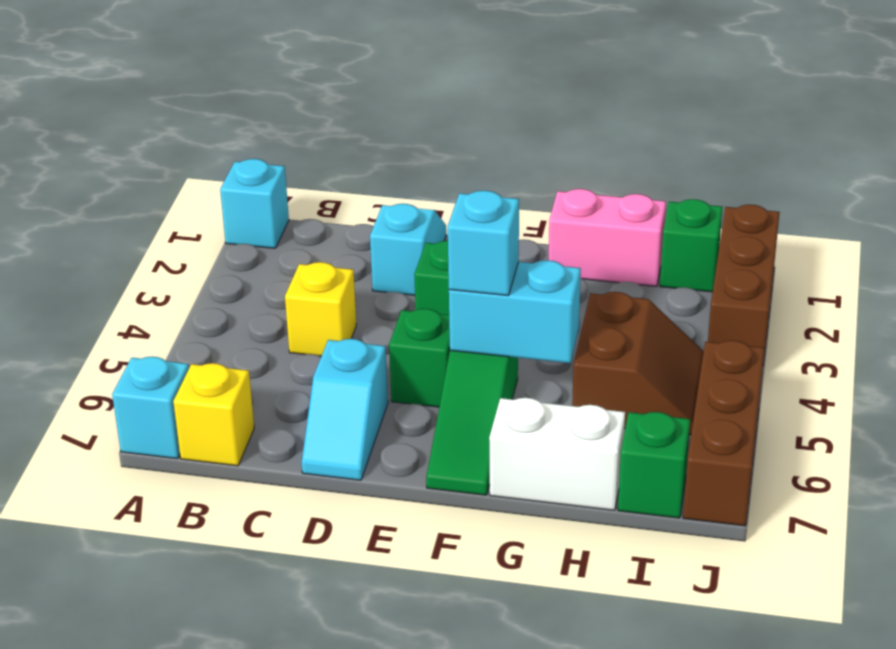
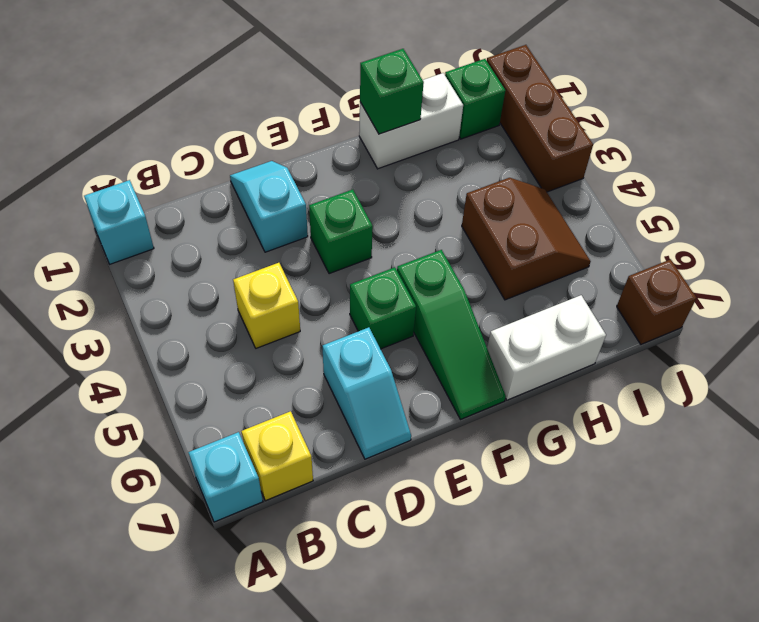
cyan 1x2 brick [449,260,581,363] -> none
cyan 1x1 brick [448,191,519,296] -> none
pink 1x2 brick [549,189,666,286] -> white 1x2 brick [359,73,463,169]
green 1x1 brick [618,412,690,518] -> green 1x1 brick moved to [360,49,424,134]
brown 1x3 brick [683,340,765,526] -> brown 1x1 brick [617,259,697,344]

